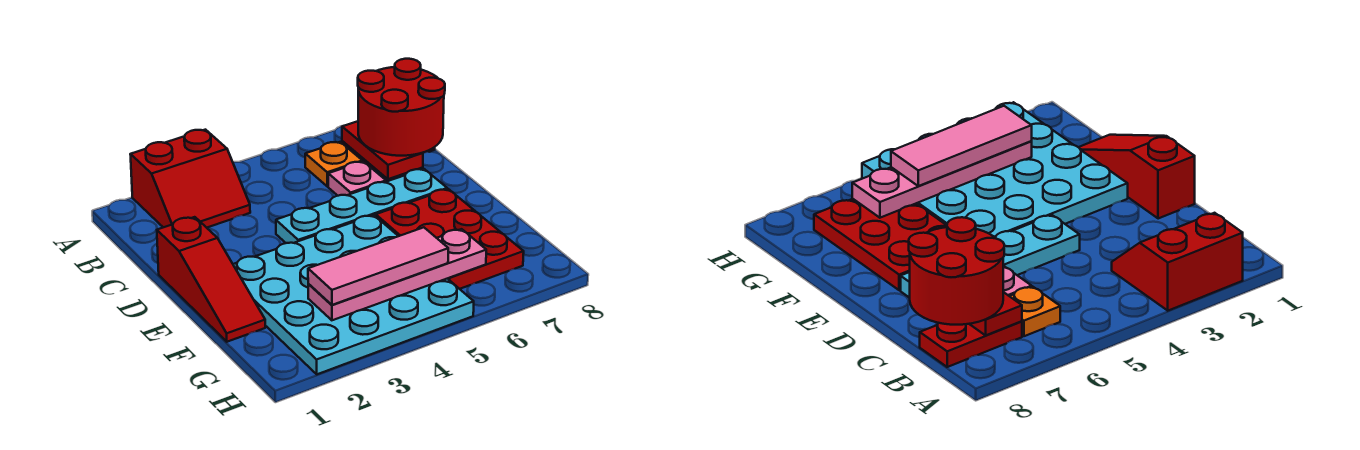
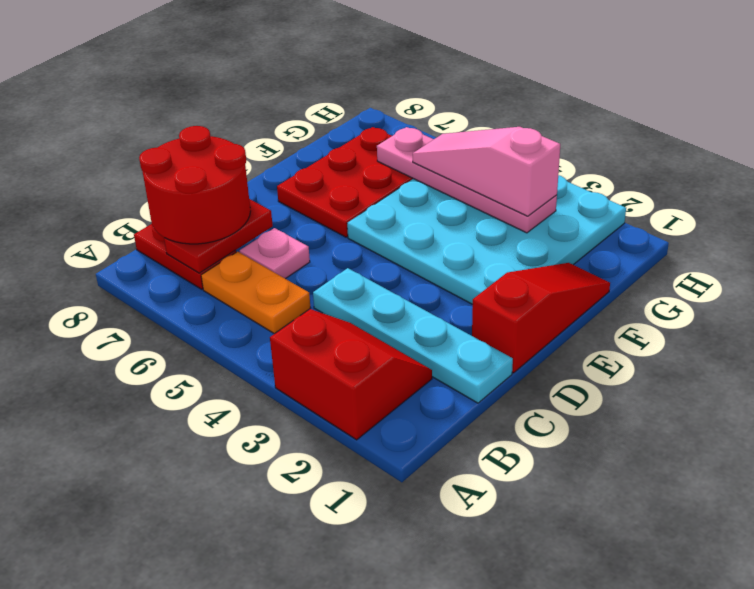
orange 1x1 plate [305,142,362,186] -> orange 1x2 plate [201,252,310,334]
cyan 1x4 plate [276,169,447,243] -> cyan 1x4 plate moved to [313,268,513,403]
pink 1x3 tile [308,227,448,305] -> pink 1x3 slope [413,127,560,216]

